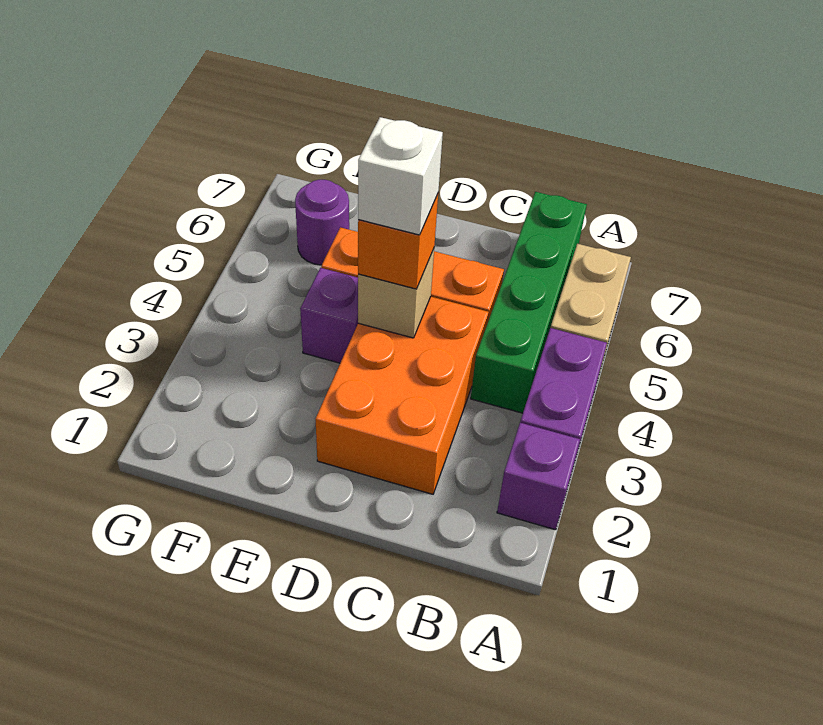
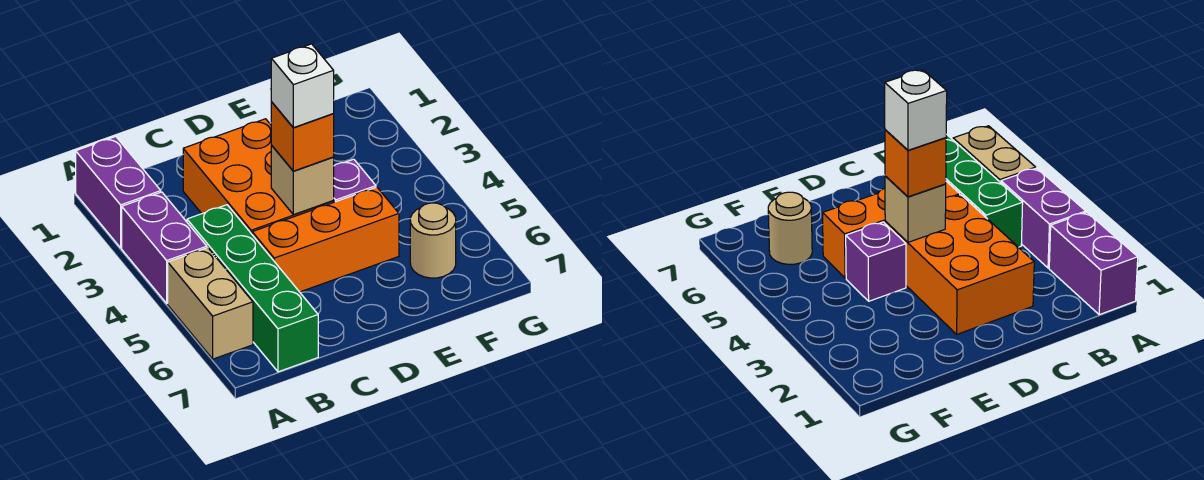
purple 1x1 brick [497,423,580,530] -> purple 1x2 brick [76,136,161,248]
purple 1x1 round brick [295,180,349,265] -> tan 1x1 round brick [410,203,456,278]

